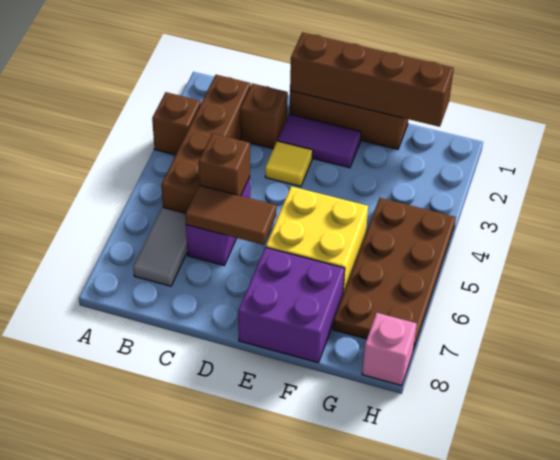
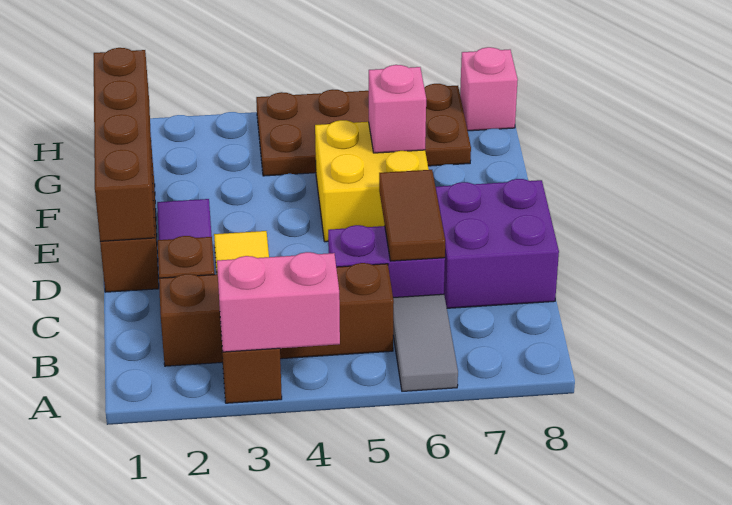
none -> pink 1x2 brick [217,252,340,352]
grey 1x2 tile [133,207,187,286] -> grey 1x2 tile turned to [393,294,458,391]
brown 1x1 brick [199,133,250,196] -> none
purple 2x2 brick [238,247,345,363] -> purple 2x2 brick moved to [436,179,559,308]
none -> pink 1x1 brick [369,65,426,153]

